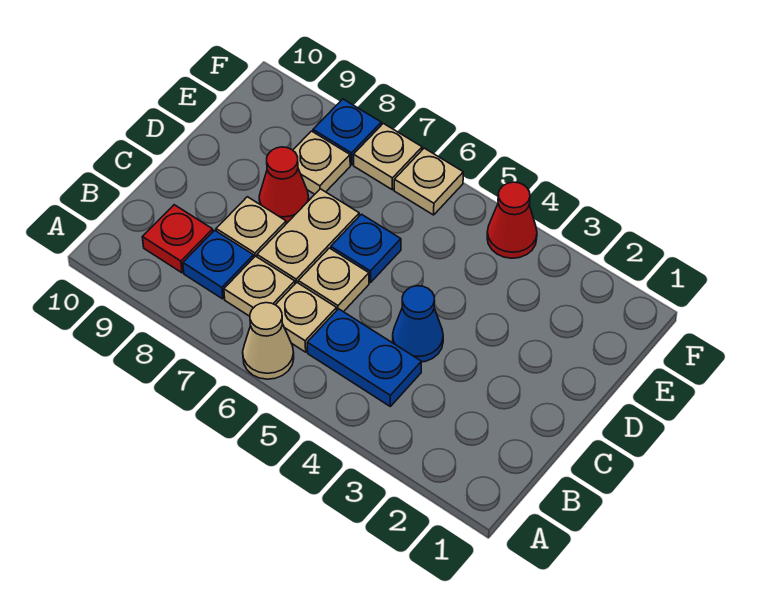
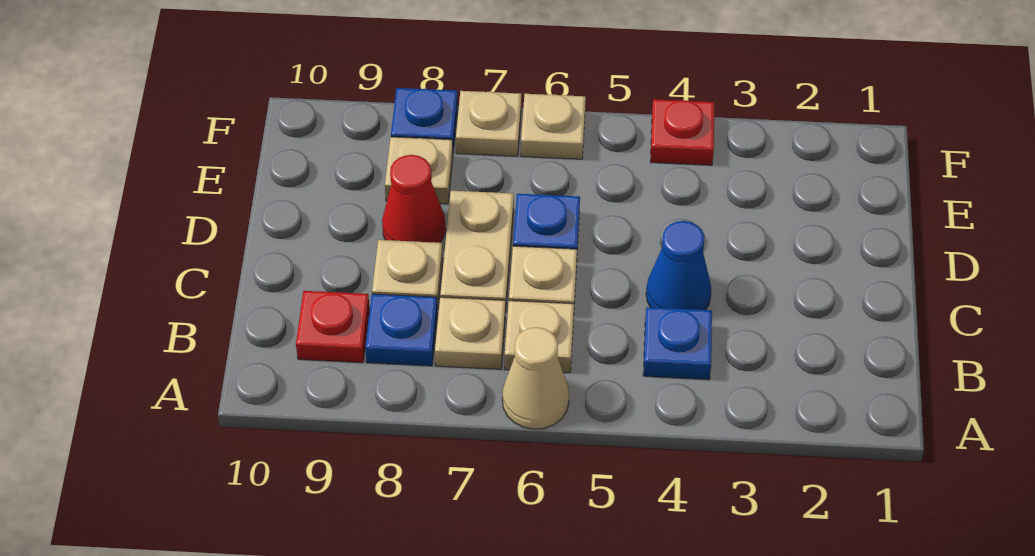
blue 1x2 plate [307,309,421,406] -> blue 1x1 plate [643,307,712,380]
red 1x1 cone [487,182,537,258] -> red 1x1 plate [650,99,714,165]

